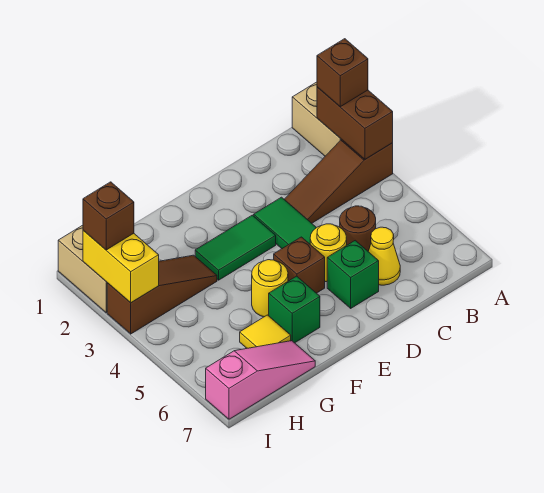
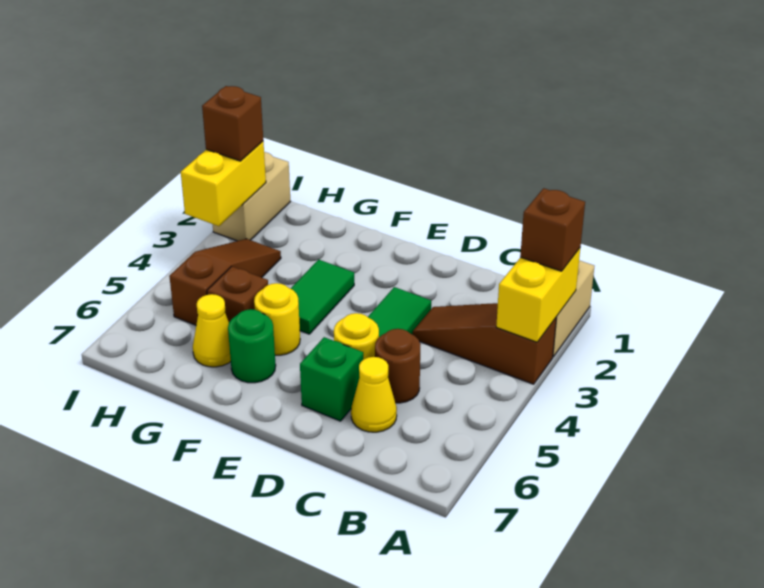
brown 1x2 brick [317,87,393,159] -> yellow 1x2 brick [496,248,580,342]
green 1x2 tile [195,215,276,280] -> green 1x2 tile turned to [291,260,354,334]
brown 1x1 brick [274,237,325,293] -> brown 1x1 brick moved to [207,266,268,322]
green 1x1 brick [269,276,320,343] -> green 1x1 round brick [228,309,276,383]
brown 1x3 slope [107,255,217,334] -> brown 1x3 slope turned to [169,239,281,325]
yellow 1x1 tile [240,315,291,348] -> yellow 1x1 cone [193,294,231,367]
pink 1x3 slope [206,341,315,419] -> none

